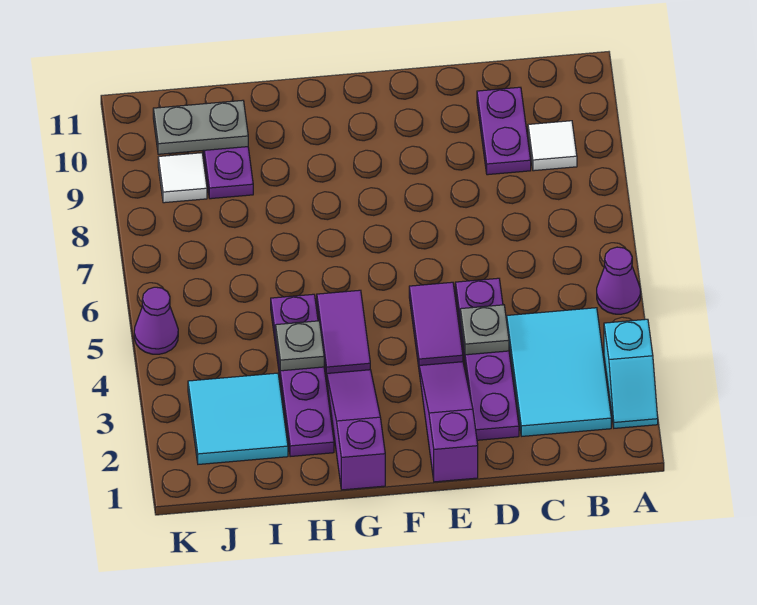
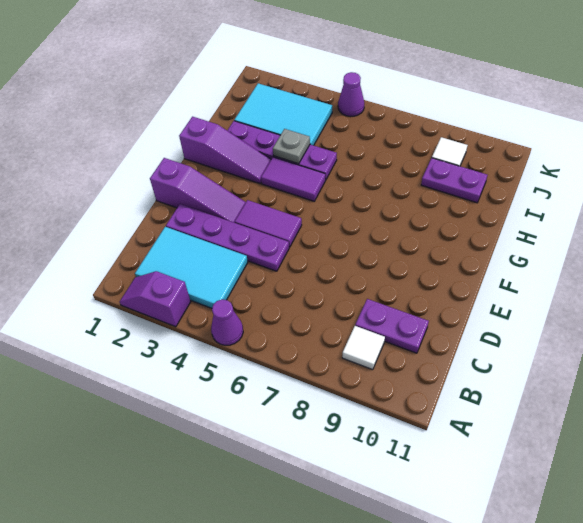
cyan 1x2 slope [604,319,658,428] -> purple 1x2 slope [120,271,191,327]
grey 1x1 plate [460,305,509,355] -> none
cyan 2x2 tile [188,373,288,464] -> cyan 2x3 tile [234,83,332,145]
grey 1x2 plate [153,100,248,154] -> none

